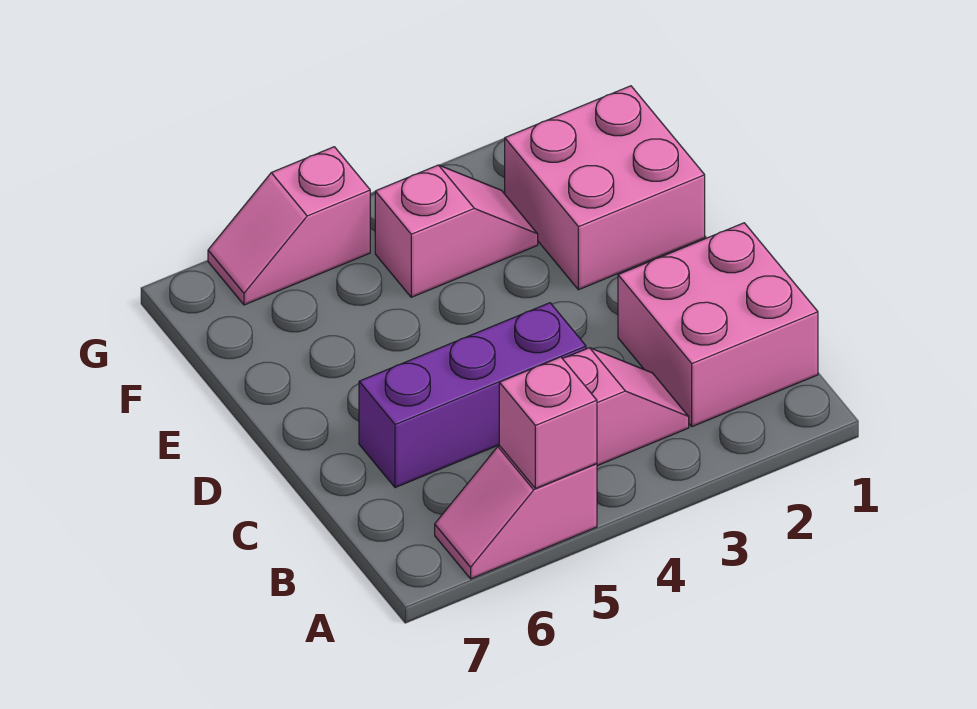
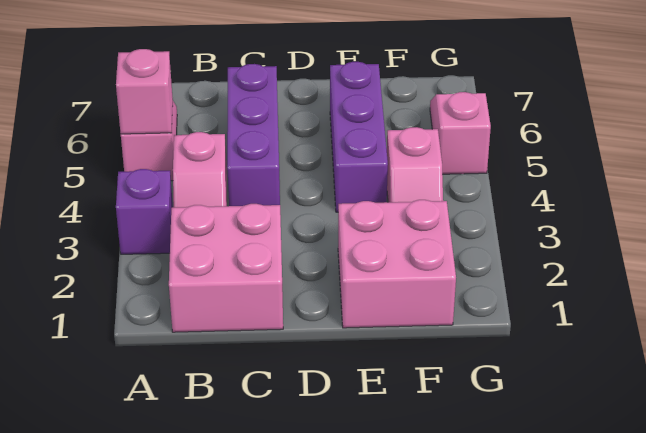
none -> purple 1x1 brick [116,169,173,254]
none -> purple 1x3 brick [330,62,388,212]

